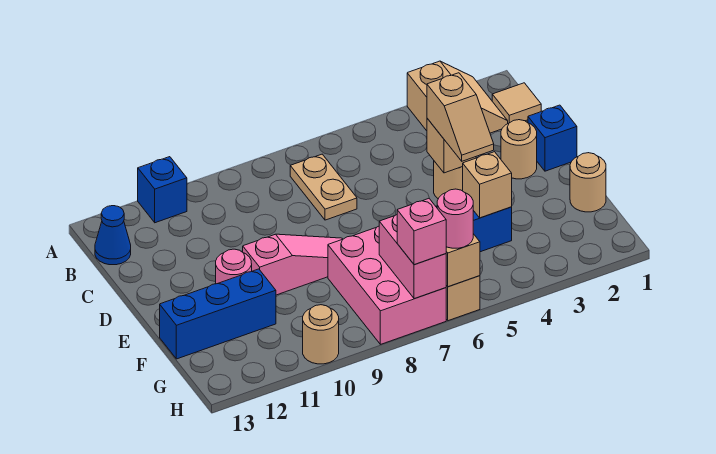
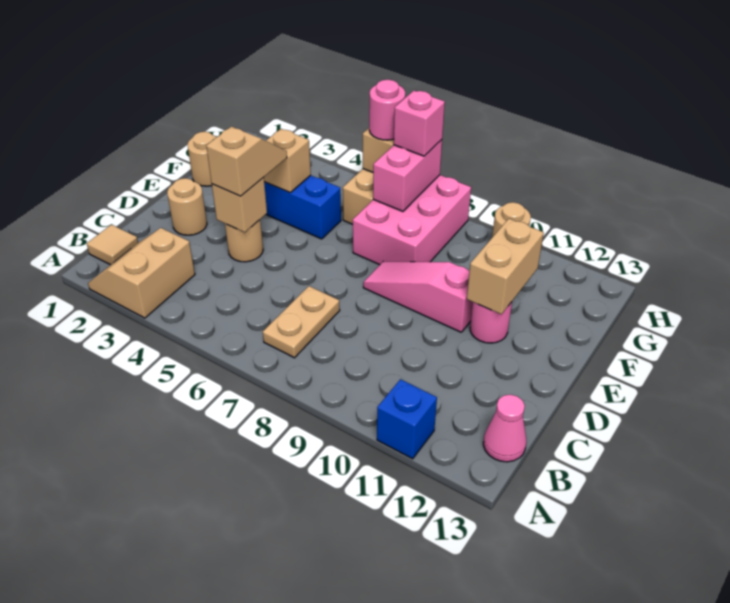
blue 1x1 cone [95,206,131,265] -> pink 1x1 cone [483,395,526,462]
blue 1x1 brick [528,105,577,171] -> none
none -> tan 1x2 brick [467,219,544,314]
blue 1x3 brick [160,269,276,359] -> none

